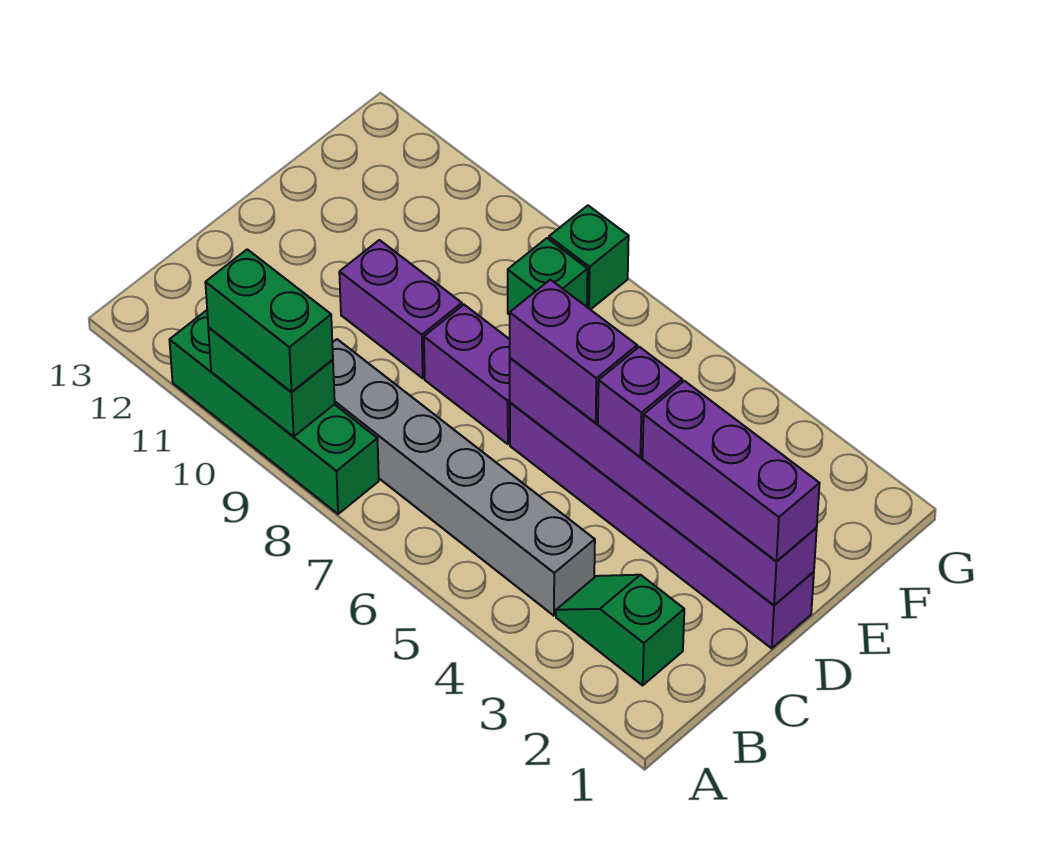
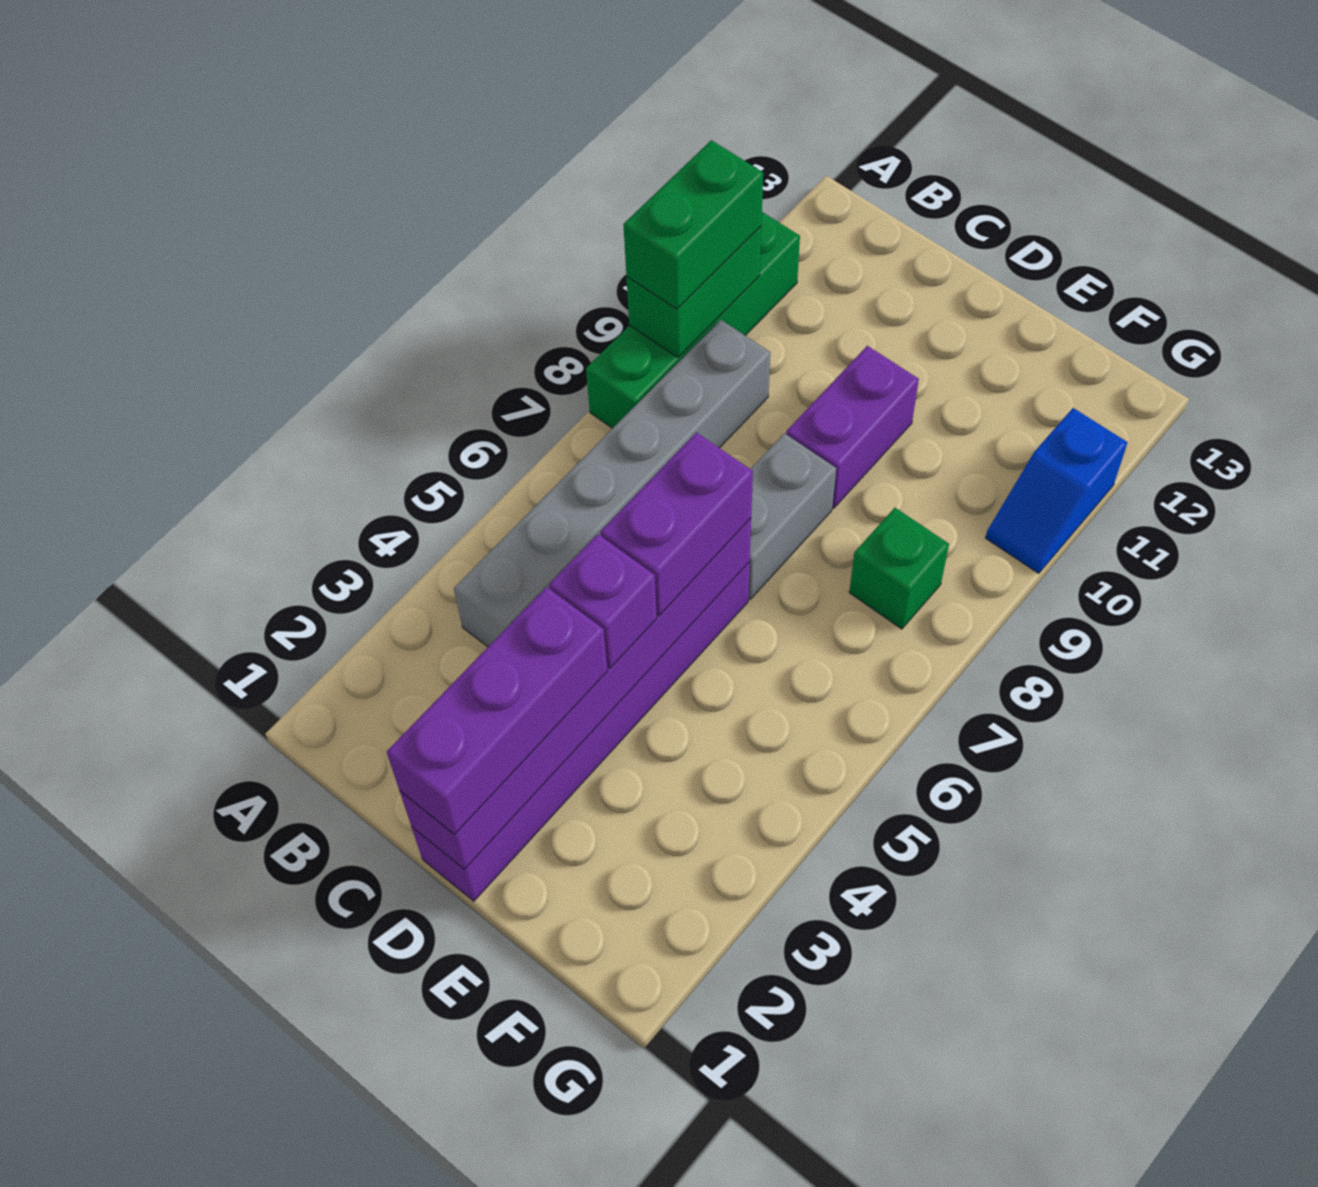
green 1x2 slope [556,575,684,685] -> none
purple 1x2 brick [424,305,510,444] -> grey 1x2 brick [748,433,836,599]
green 1x1 brick [549,205,629,310] -> none
none -> blue 1x2 slope [986,408,1128,574]

